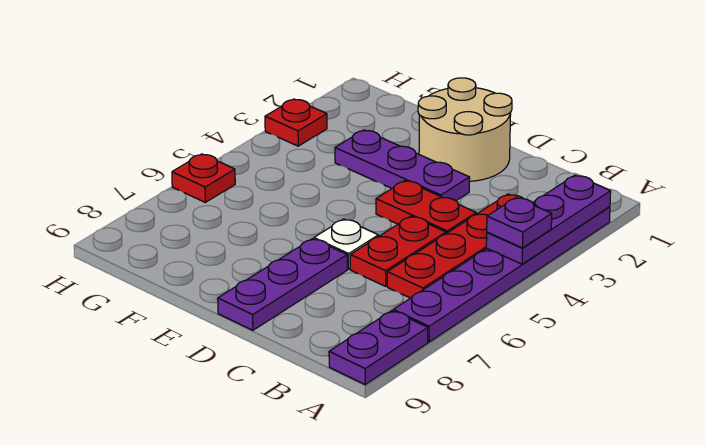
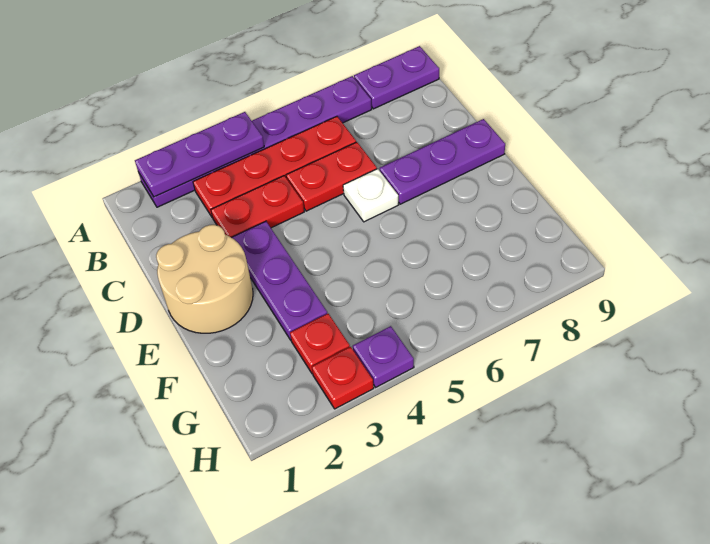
purple 1x1 plate [487,198,552,248] -> purple 1x1 plate moved to [353,326,414,387]
red 1x2 plate [376,181,476,234] -> red 1x2 plate turned to [211,176,304,237]
red 1x1 plate [172,154,235,202] -> red 1x1 plate moved to [290,314,350,374]

